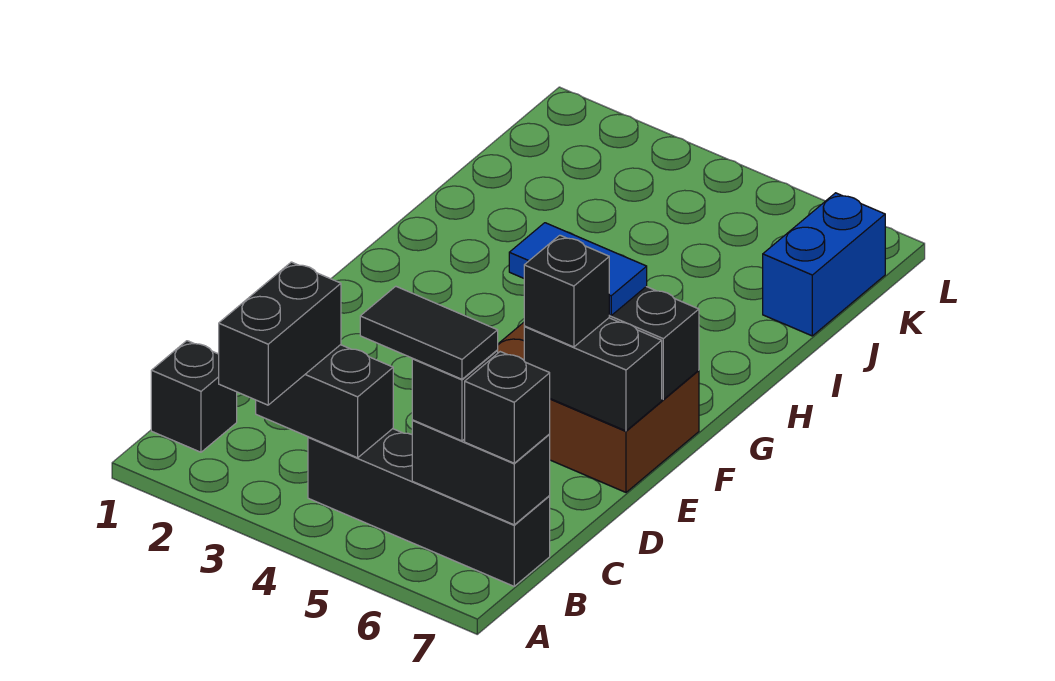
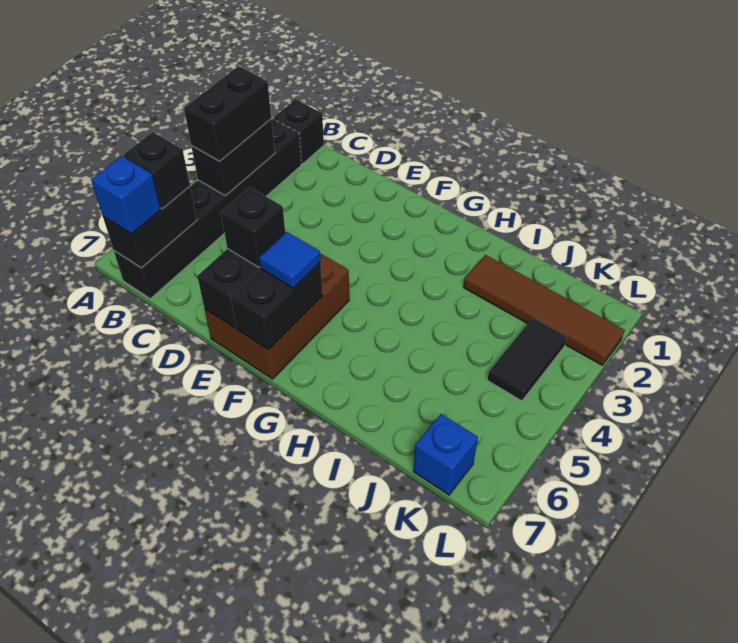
black 1x2 brick [219,262,341,405] -> black 1x2 brick turned to [184,66,271,161]
black 1x4 brick [308,429,550,586] -> black 1x6 brick [114,119,301,299]
black 1x2 tile [360,286,498,379] -> black 1x2 tile moved to [487,318,567,401]
black 1x1 brick [465,352,550,463] -> blue 1x1 brick [91,156,161,234]
blue 1x2 tile [509,223,647,316] -> blue 1x1 tile [259,232,320,288]
none -> brown 1x4 tile [464,255,625,365]
blue 1x2 brick [763,193,885,336] -> blue 1x1 brick [413,414,478,495]

